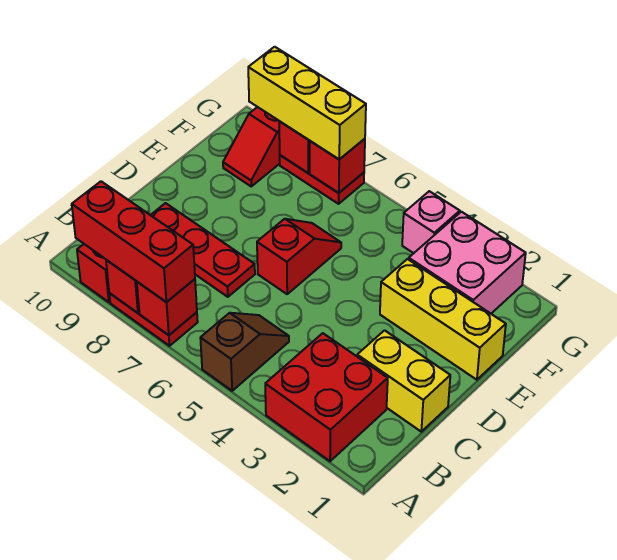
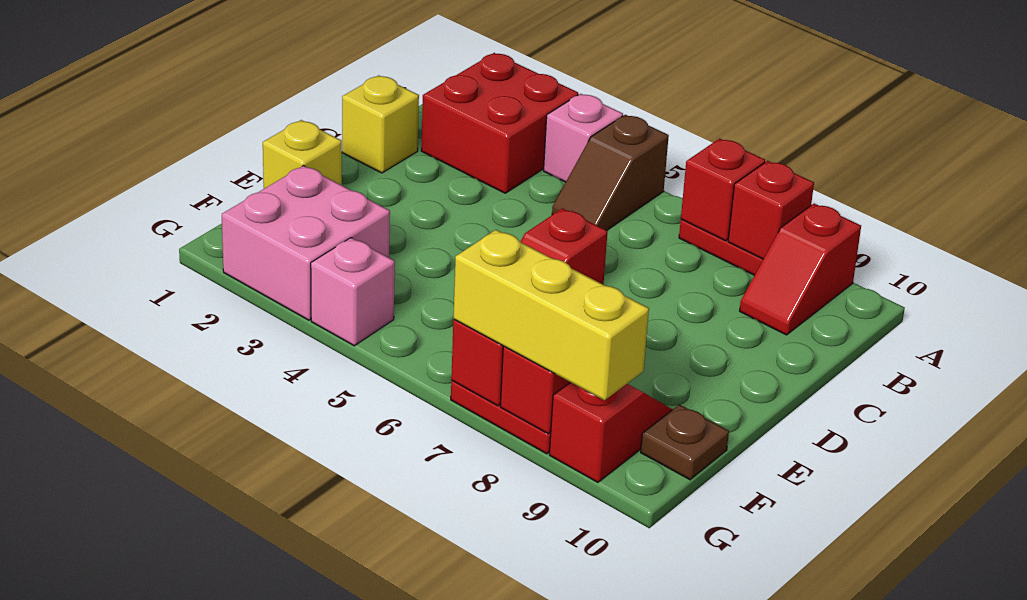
none -> pink 1x1 brick [544,94,623,182]
red 1x3 brick [72,181,195,302] -> none
yellow 1x2 brick [357,330,450,432] -> yellow 1x1 brick [342,75,419,173]
red 1x3 plate [151,203,255,297] -> none
yellow 1x3 brick [380,259,506,380] -> yellow 1x1 brick [263,120,342,189]
none -> brown 1x1 plate [641,405,729,480]

